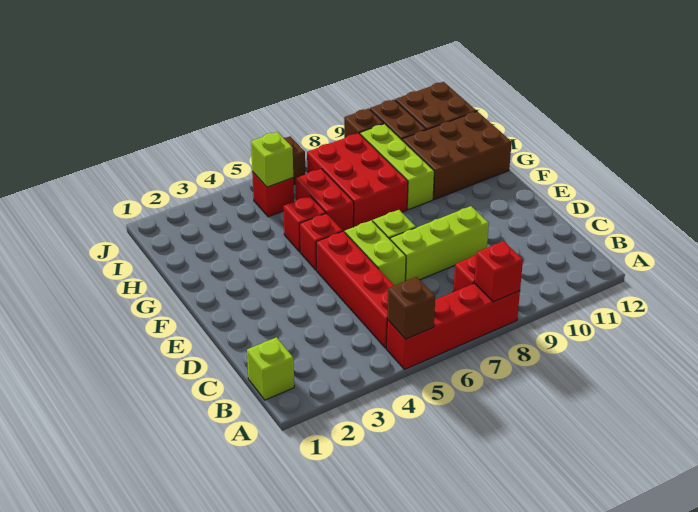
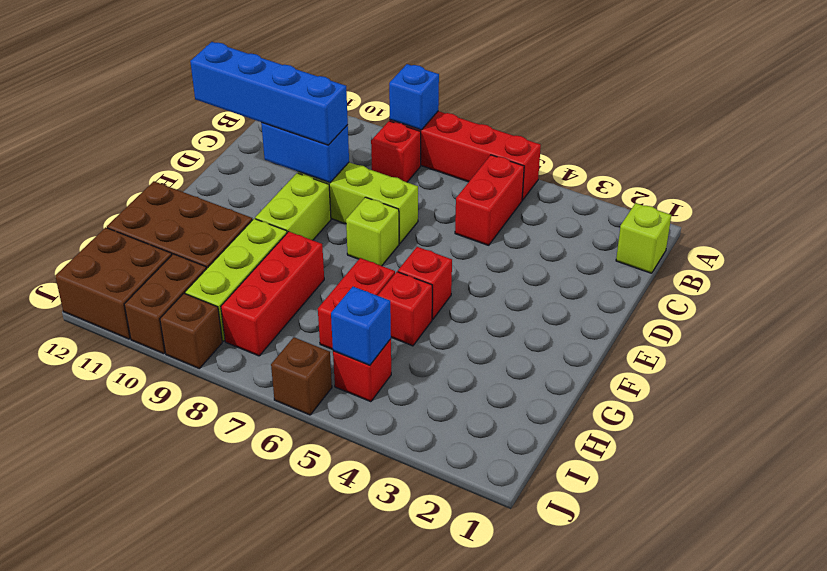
brown 1x1 brick [387,277,435,339] -> none
red 1x1 brick [474,241,523,302] -> blue 1x1 brick [389,64,439,130]
red 1x4 brick [316,231,394,348] -> red 1x2 brick [455,155,524,245]
lime 1x2 brick [345,220,406,286] -> lime 1x2 brick moved to [255,173,331,240]
none -> blue 1x2 brick [261,123,349,183]
none -> blue 1x4 brick [190,42,348,145]
red 2x3 brick [307,133,408,227] -> red 1x3 brick [221,232,324,356]
lime 1x1 brick [251,132,293,187] -> blue 1x1 brick [331,287,391,365]

